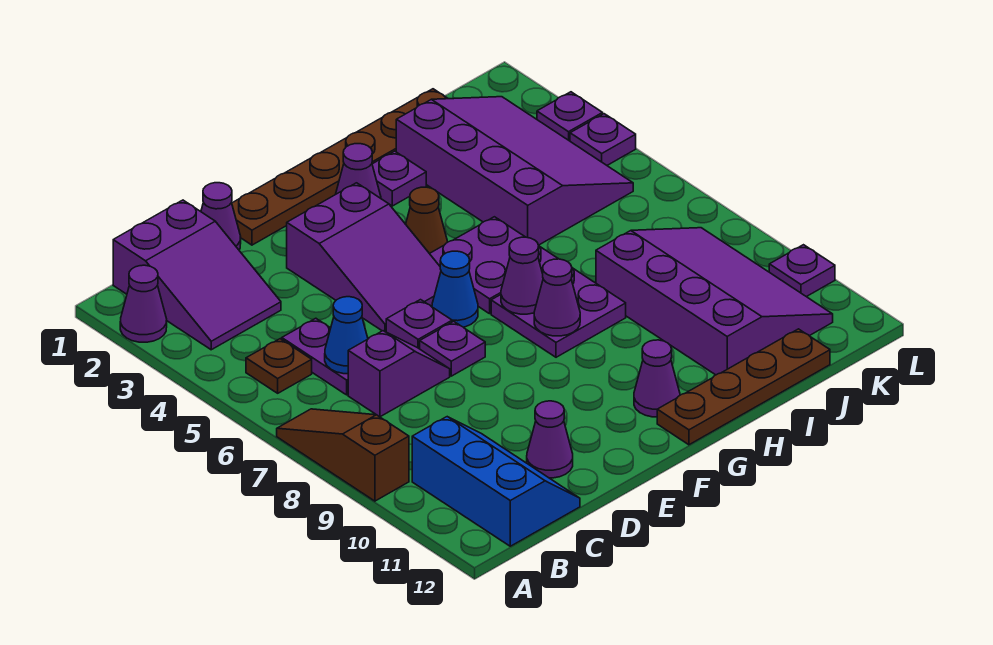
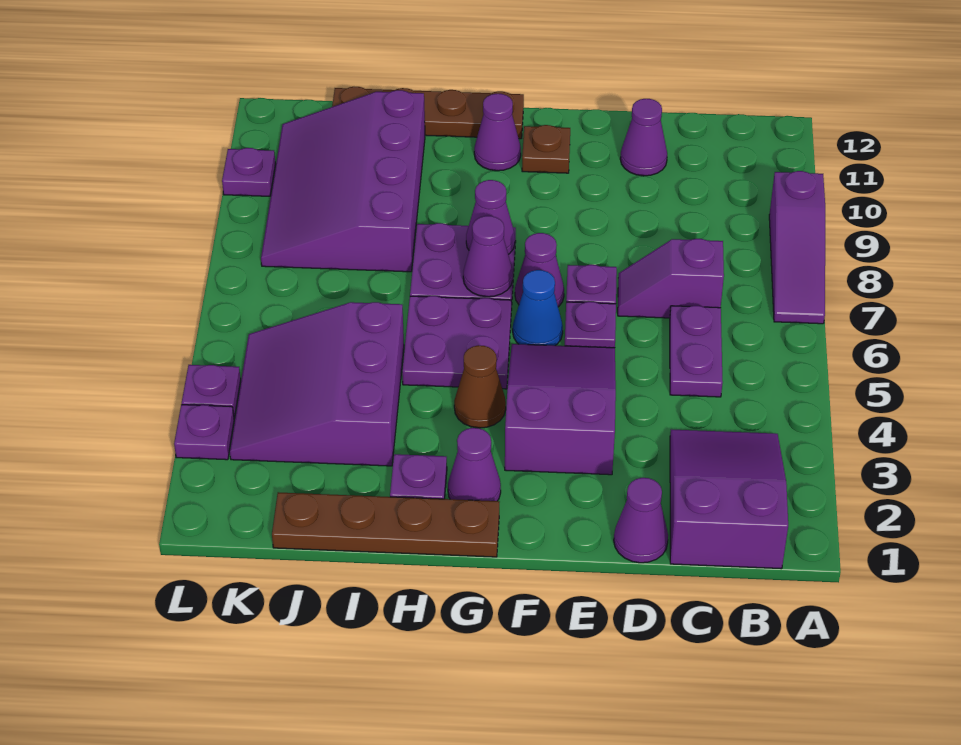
purple 1x1 cone [120,265,167,342] -> purple 1x1 cone moved to [515,233,564,307]
brown 1x3 slope [277,409,409,501] -> purple 1x3 slope [769,171,825,324]
brown 1x1 plate [246,339,312,393] -> brown 1x1 plate moved to [522,125,570,173]
blue 2x3 slope [412,417,580,546] -> none
blue 1x1 cone [325,297,368,374] -> none
brown 1x6 plate [232,89,448,245] -> brown 1x4 plate [272,492,499,557]
purple 3x4 slope [396,97,633,245] -> purple 3x3 slope [230,302,404,466]

